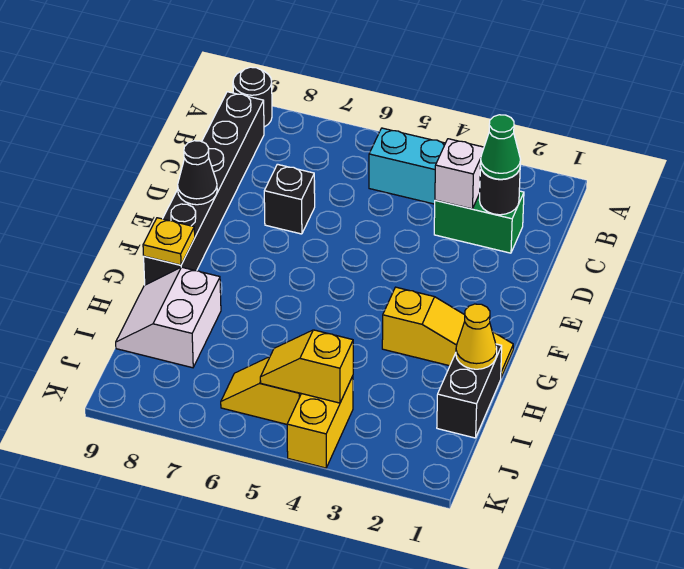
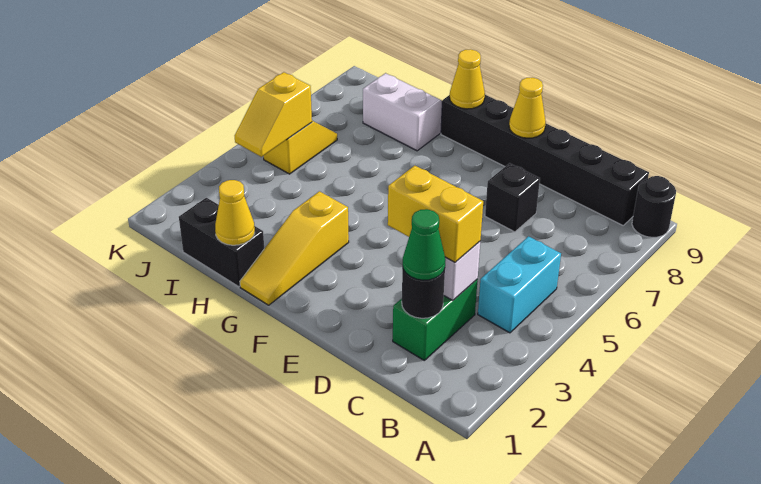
black 1x1 cone [178,141,217,205] -> yellow 1x1 cone [509,78,546,138]
yellow 1x1 plate [143,218,195,265] -> yellow 1x1 cone [450,49,485,109]
yellow 1x2 brick [287,376,353,468] -> yellow 1x2 brick moved to [388,166,483,262]
yellow 1x2 slope [260,330,353,403] -> yellow 1x2 slope turned to [235,72,312,157]

